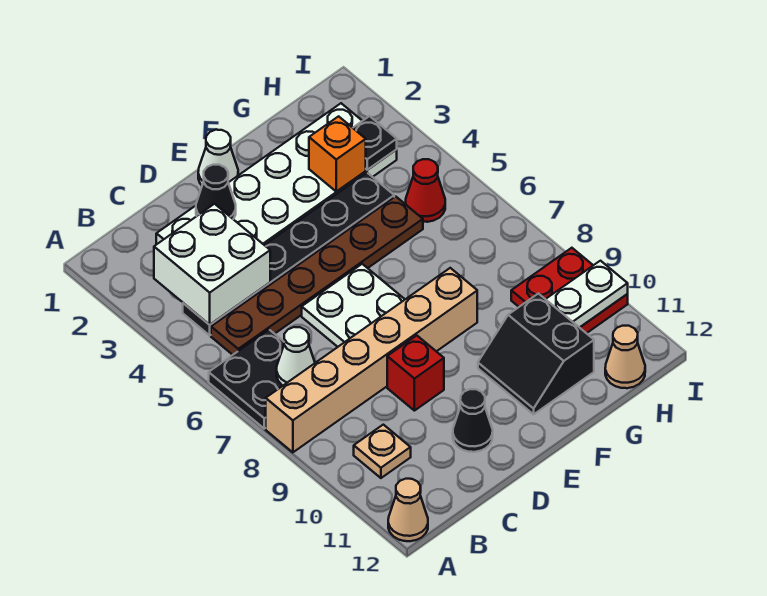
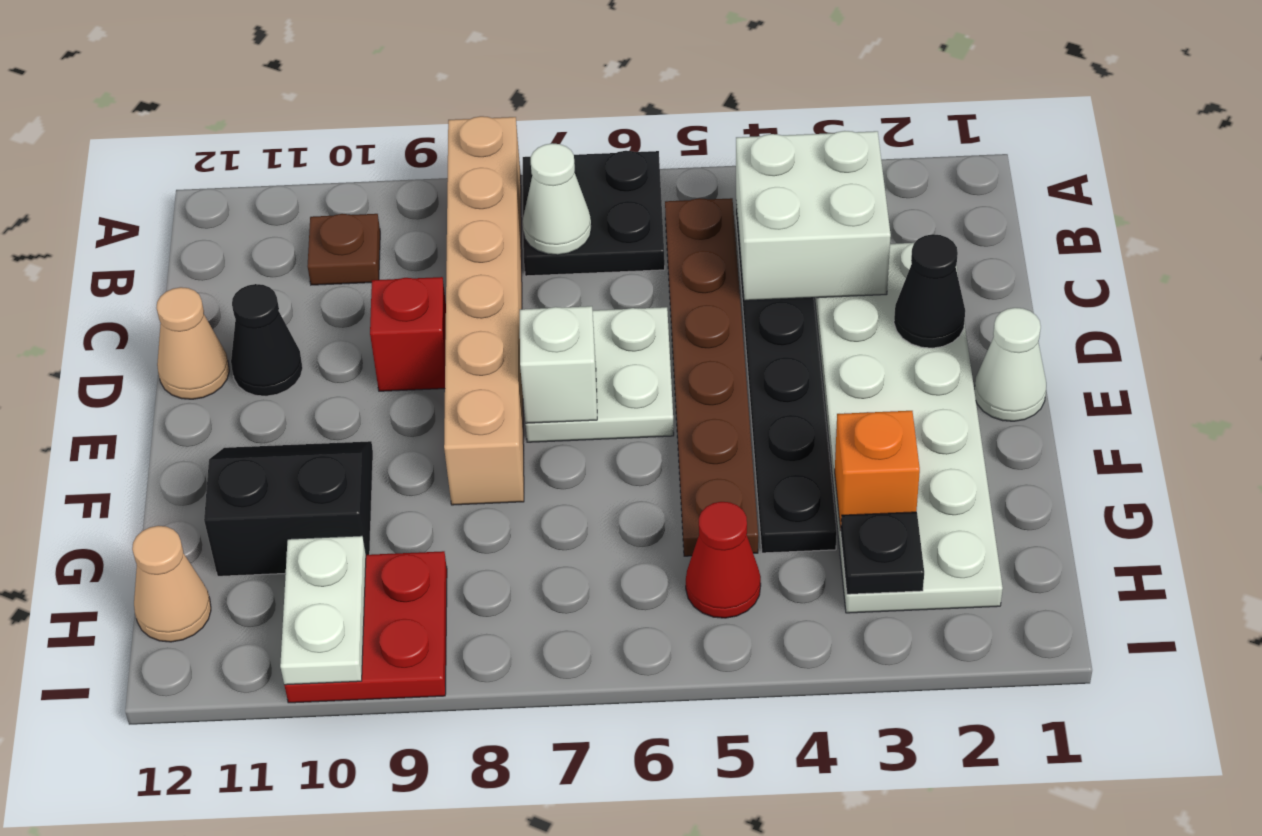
tan 1x1 cone [388,479,428,541] -> tan 1x1 cone moved to [156,287,229,399]
tan 1x1 plate [354,425,411,478] -> brown 1x1 plate [308,214,380,285]
none -> white 1x1 brick [520,306,597,423]

